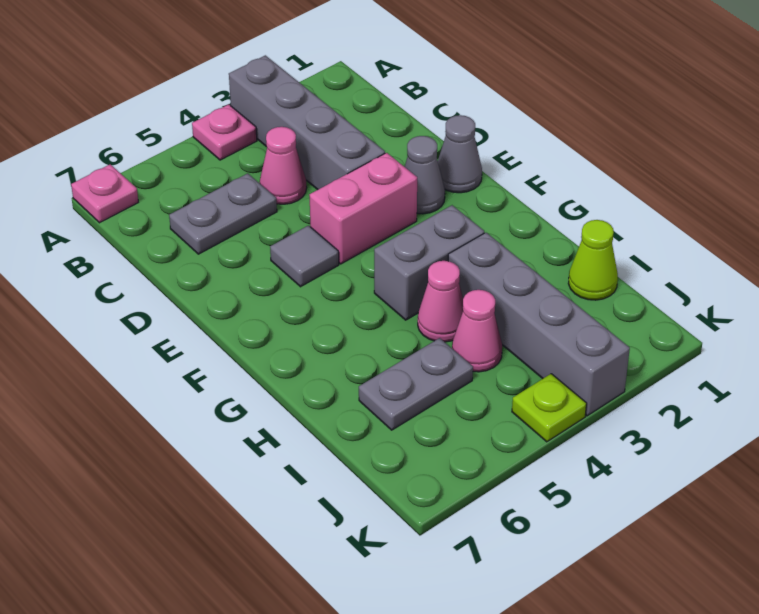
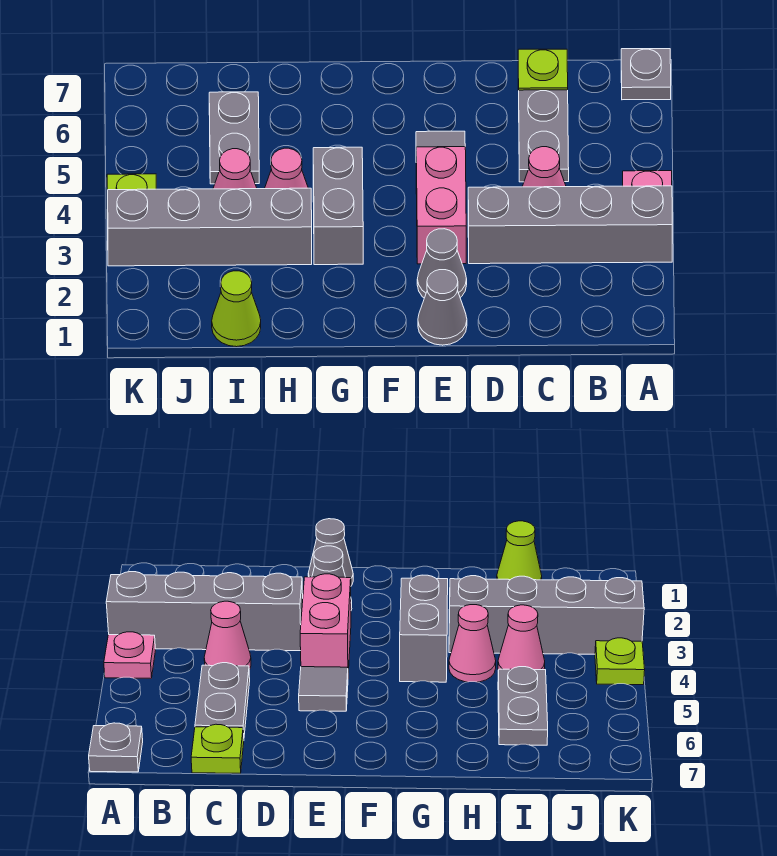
pink 1x1 plate [71,164,138,223] -> grey 1x1 plate [621,49,671,100]
none -> lime 1x1 plate [518,49,568,91]

